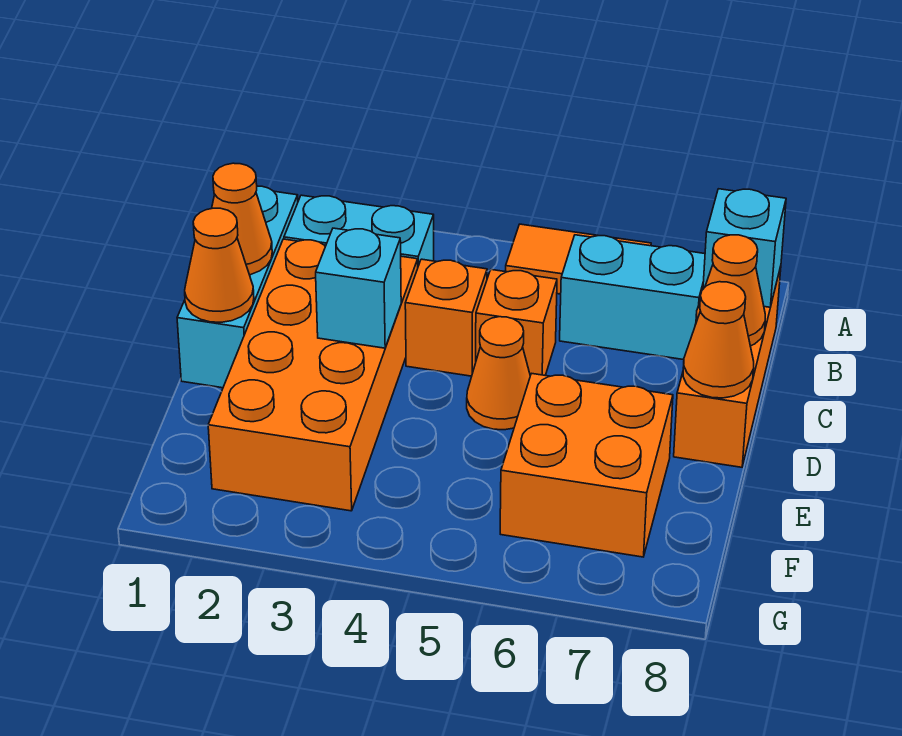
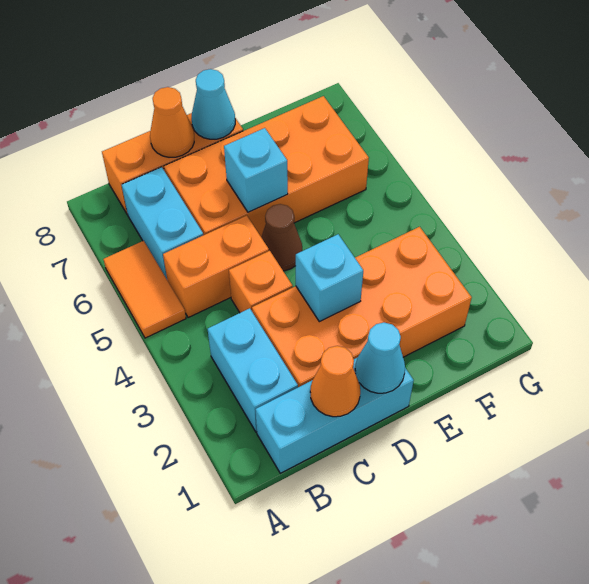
cyan 1x1 brick [703,189,786,307] -> cyan 1x1 brick moved to [224,128,288,212]
orange 1x1 brick [476,270,557,375] -> orange 1x2 brick [163,216,269,318]
orange 1x1 cone [185,208,254,322] -> cyan 1x1 cone [355,323,405,393]
orange 1x1 cone [467,317,530,430] -> brown 1x1 cone [261,204,302,271]
orange 1x1 cone [683,282,754,398] -> cyan 1x1 cone [192,69,235,139]
orange 2x2 brick [500,373,673,557] -> orange 2x4 brick [164,96,369,237]

